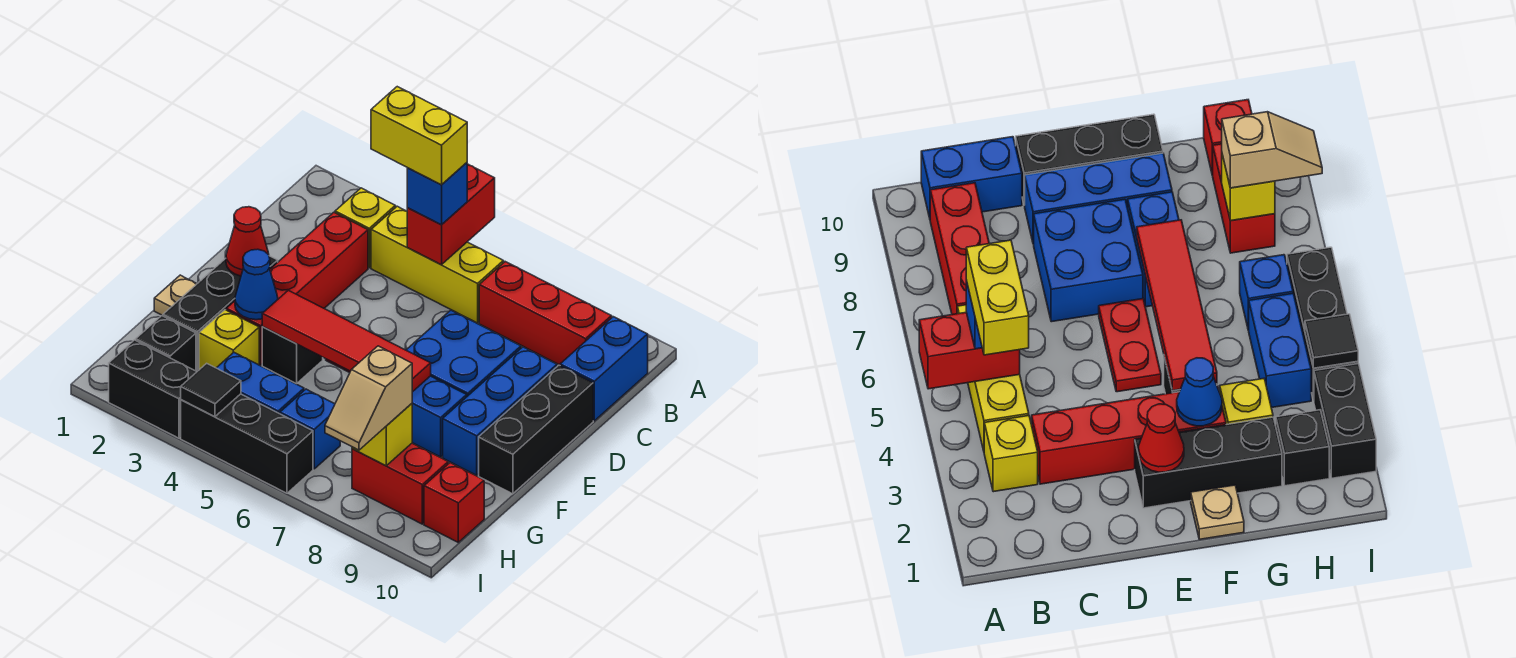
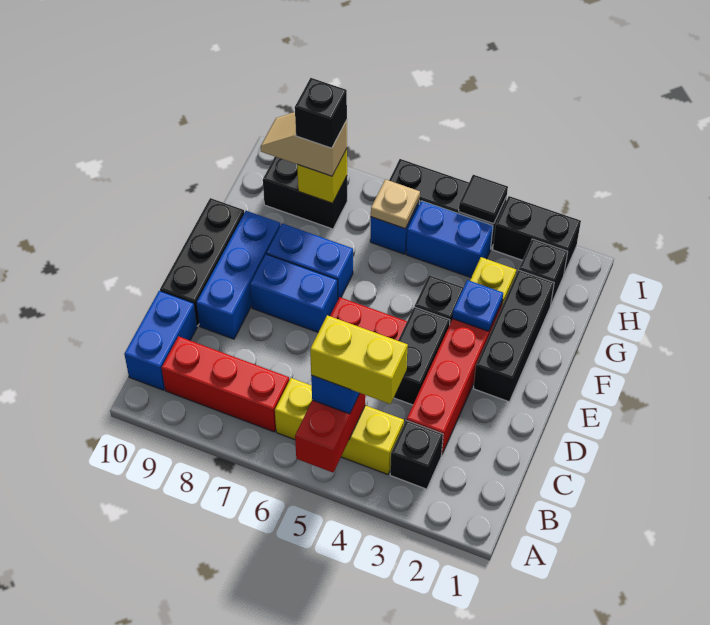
yellow 1x1 brick [335,188,395,268] -> black 1x1 brick [390,420,443,489]
none -> black 1x2 brick [394,307,450,405]
blue 2x2 brick [406,310,521,396] -> blue 1x2 brick [250,254,338,332]
red 1x1 cone [226,207,269,276] -> none
tan 1x1 plate [154,275,197,315] -> tan 1x1 plate moved to [371,179,420,229]
blue 1x1 cone [235,249,278,320] -> blue 1x1 plate [453,280,503,331]
red 1x4 tile [262,290,431,392] -> none
red 1x2 brick [352,443,448,524] -> black 1x2 brick [263,157,347,229]
tan 1x2 slope [325,346,412,450] -> tan 1x2 slope turned to [260,112,347,176]
none -> black 1x1 brick [295,78,347,148]
red 1x1 brick [424,463,484,542] -> none

